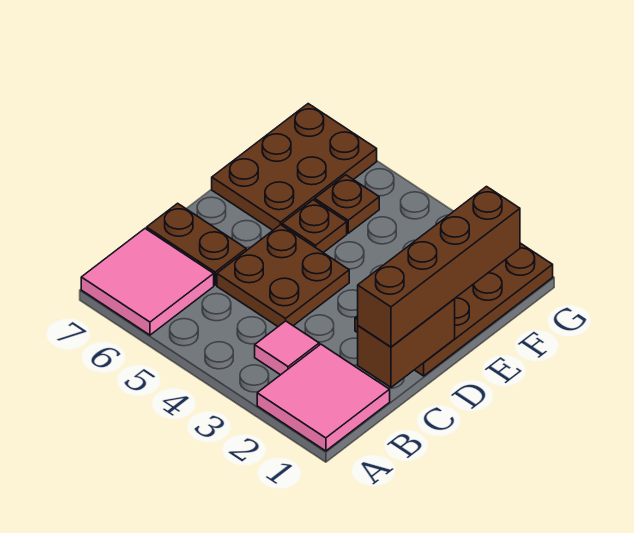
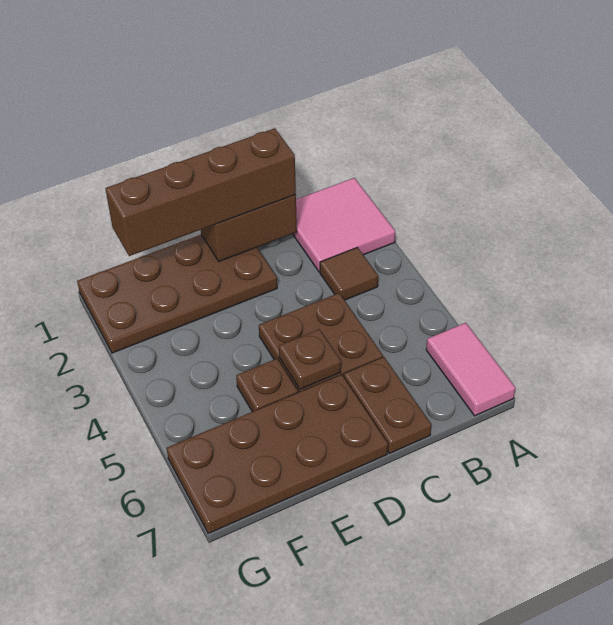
pink 2x2 tile [81,229,214,335] -> pink 1x2 tile [426,323,515,416]
pink 1x1 tile [255,321,319,375] -> brown 1x1 tile [320,248,378,300]
brown 2x3 plate [212,104,377,230] -> brown 2x4 plate [167,375,388,533]
brown 1x1 plate [315,175,379,233] -> brown 1x1 plate moved to [279,329,341,389]

